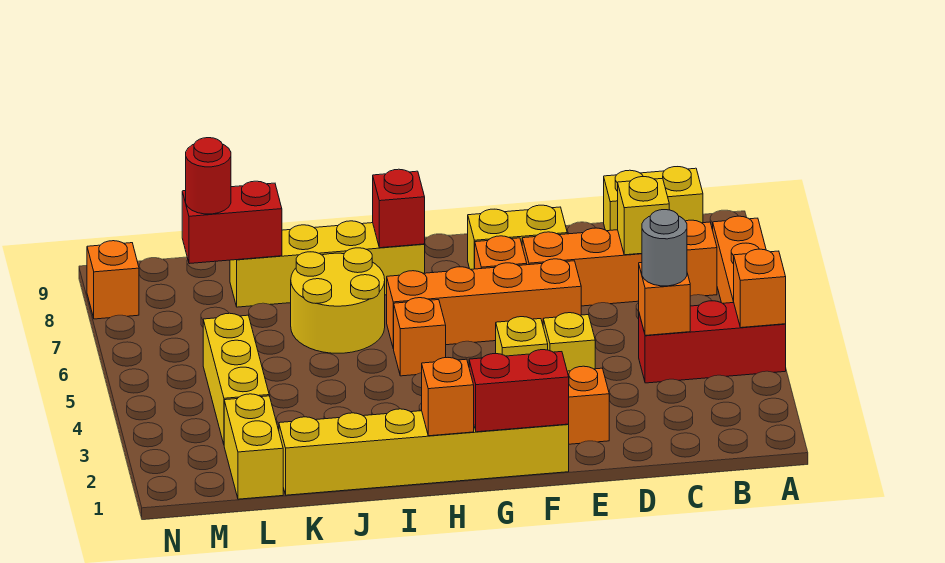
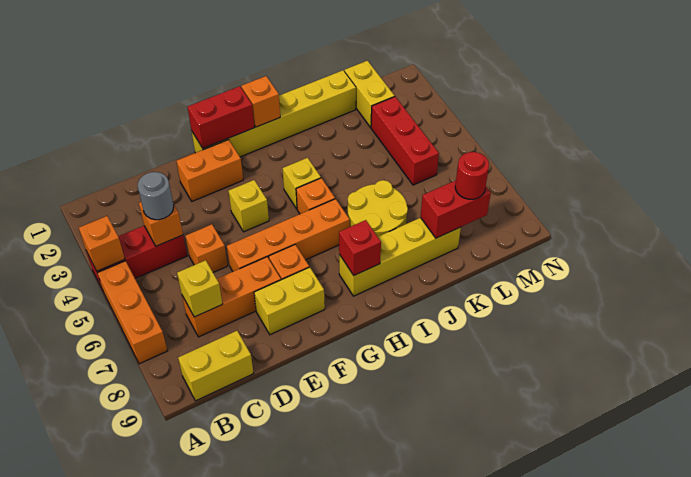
orange 1x4 brick [522,220,717,306] -> orange 1x3 brick [182,257,281,337]
yellow 1x1 brick [543,313,595,371] -> yellow 1x1 brick moved to [283,158,321,209]
yellow 1x3 brick [203,313,269,444] -> red 1x3 brick [371,97,439,185]
orange 1x1 brick [87,241,139,319] -> orange 1x1 brick moved to [185,224,228,272]

